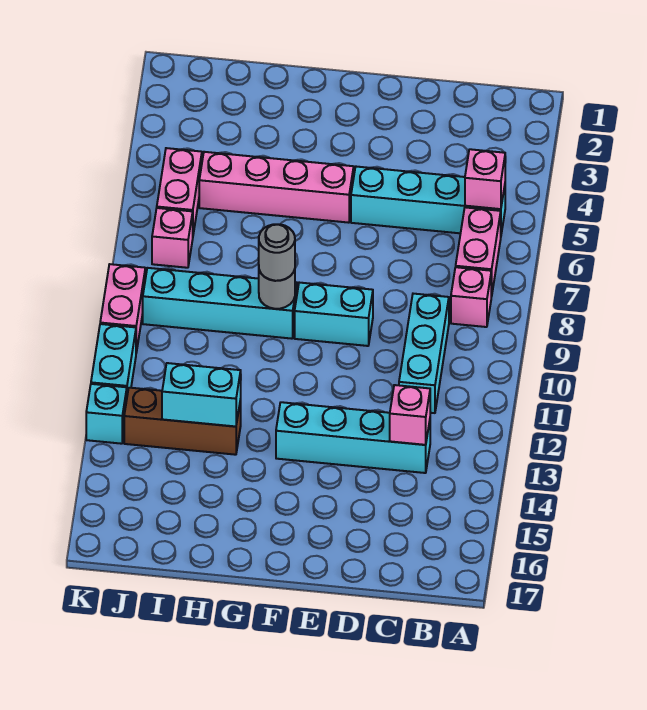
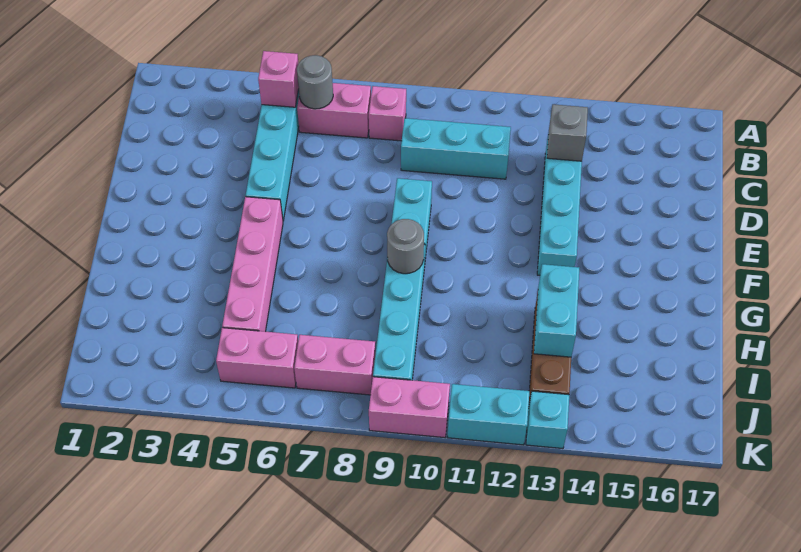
pink 1x1 brick [390,385,430,445] -> grey 1x1 brick [547,104,588,161]
grey 1x1 round brick [259,224,295,281] -> grey 1x1 round brick moved to [297,55,333,109]
pink 1x1 brick [152,208,193,268] -> pink 1x2 brick [294,335,376,395]

